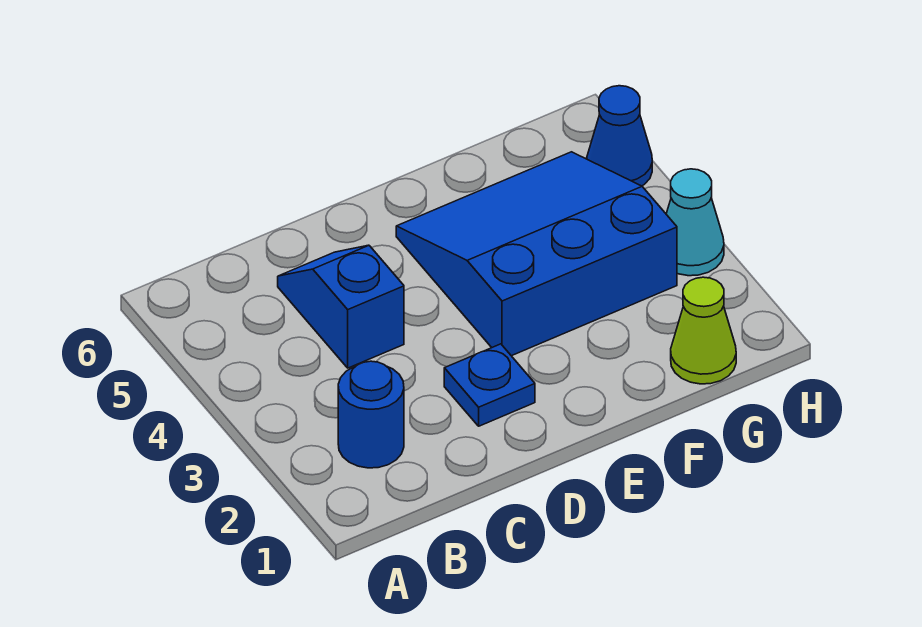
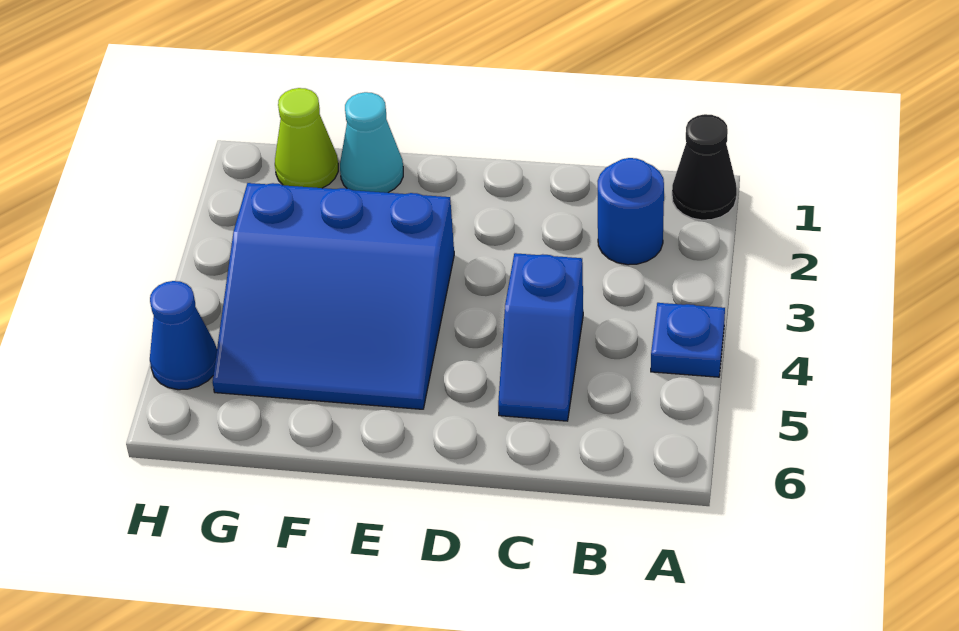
none -> black 1x1 cone [672,114,737,220]
blue 1x1 plate [444,344,535,426] -> blue 1x1 plate moved to [651,303,725,377]
cyan 1x1 cone [666,169,724,276] -> cyan 1x1 cone moved to [340,92,403,193]

